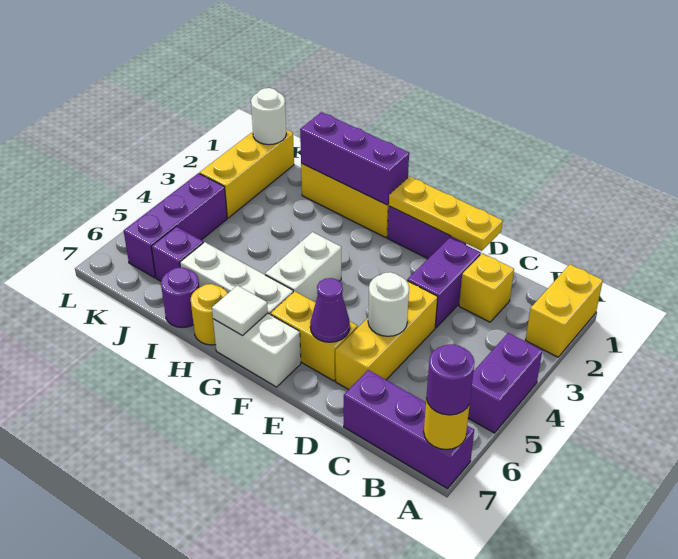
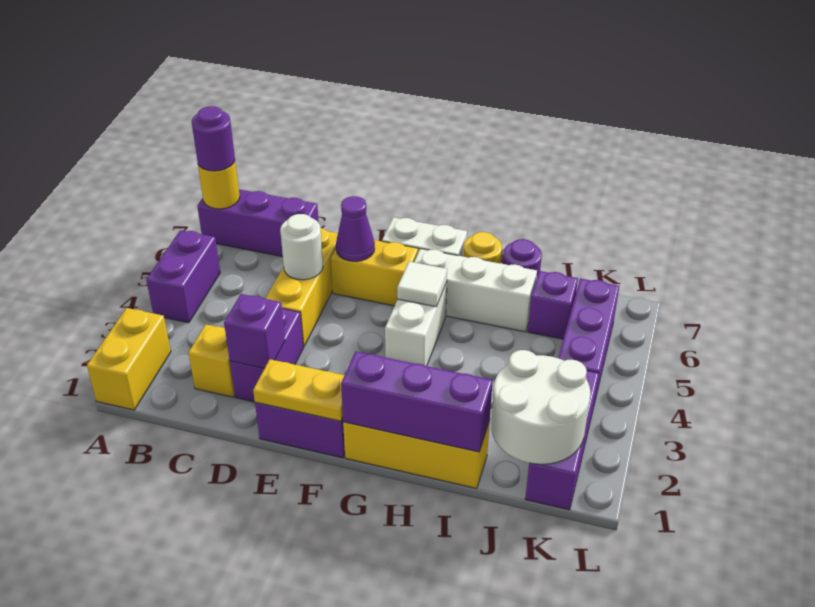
yellow 1x3 plate [389,177,503,251] -> yellow 1x2 plate [253,359,344,421]
none -> purple 1x1 brick [224,294,285,368]
white 1x1 tile [212,285,268,336] -> white 1x1 tile moved to [397,262,447,307]
yellow 1x3 brick [200,129,294,218] -> purple 1x3 brick [525,370,599,510]
white 1x1 round brick [251,88,286,145] -> white 2x2 round brick [491,350,591,464]

